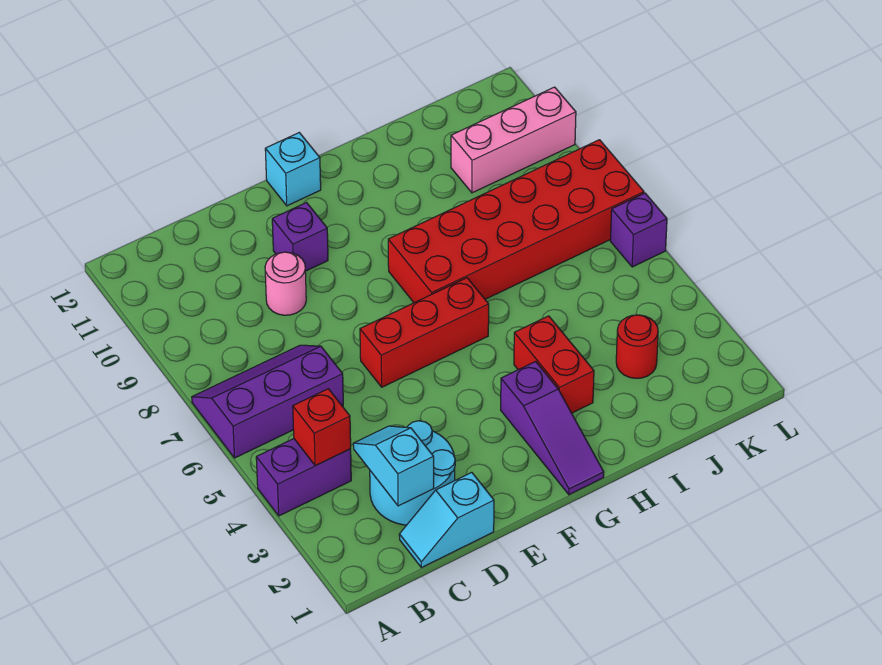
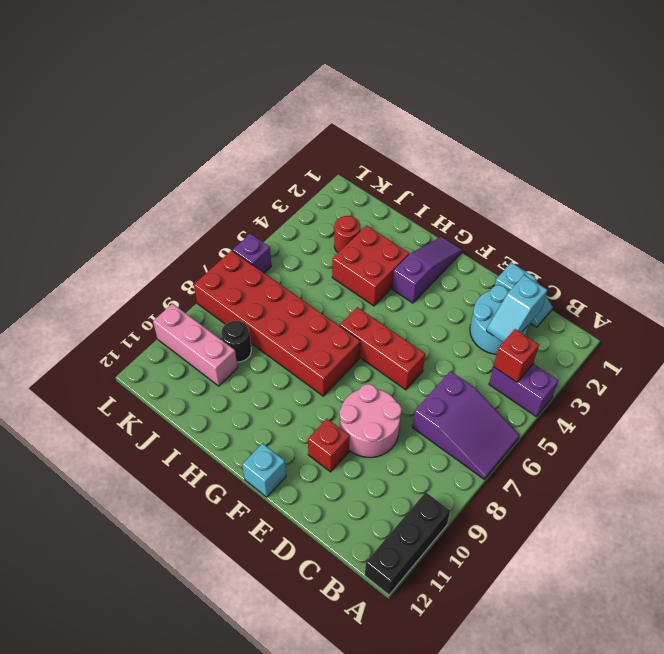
purple 2x3 slope [192,345,343,458] -> purple 2x3 slope turned to [412,371,520,479]
none -> black 1x3 brick [365,492,450,595]
pink 1x1 round brick [265,252,306,315] -> pink 2x2 round brick [339,384,402,457]
purple 1x1 brick [272,203,328,271] -> red 1x1 brick [308,419,350,472]
red 1x2 brick [514,316,594,413] -> red 2x2 brick [332,226,409,306]
none -> black 1x1 round brick [221,321,251,362]

